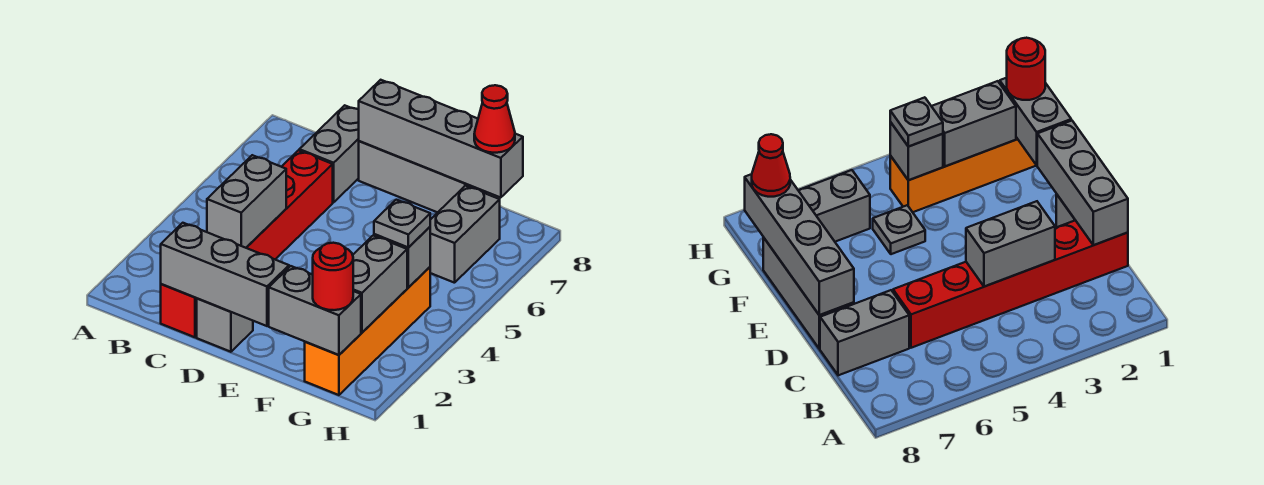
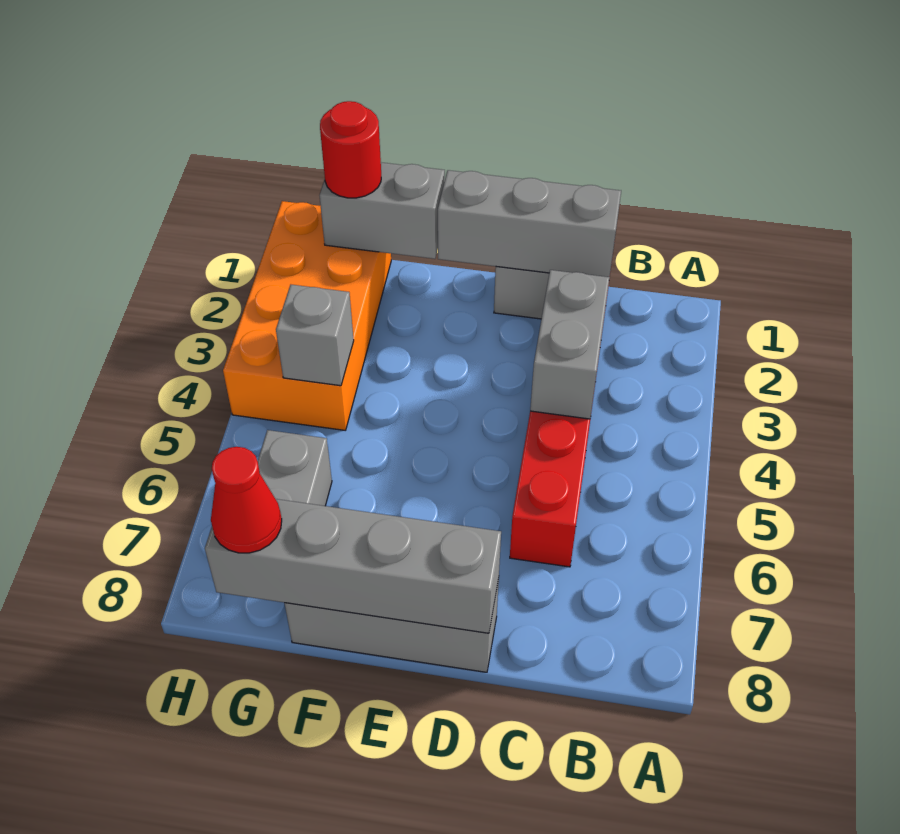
grey 1x2 brick [299,105,359,202] -> none
grey 1x1 plate [873,205,925,254] -> none
orange 1x4 brick [305,267,430,395] -> orange 2x4 brick [223,201,391,430]
grey 1x2 brick [353,236,407,332] -> none
grey 1x1 plate [374,200,430,248] -> none

